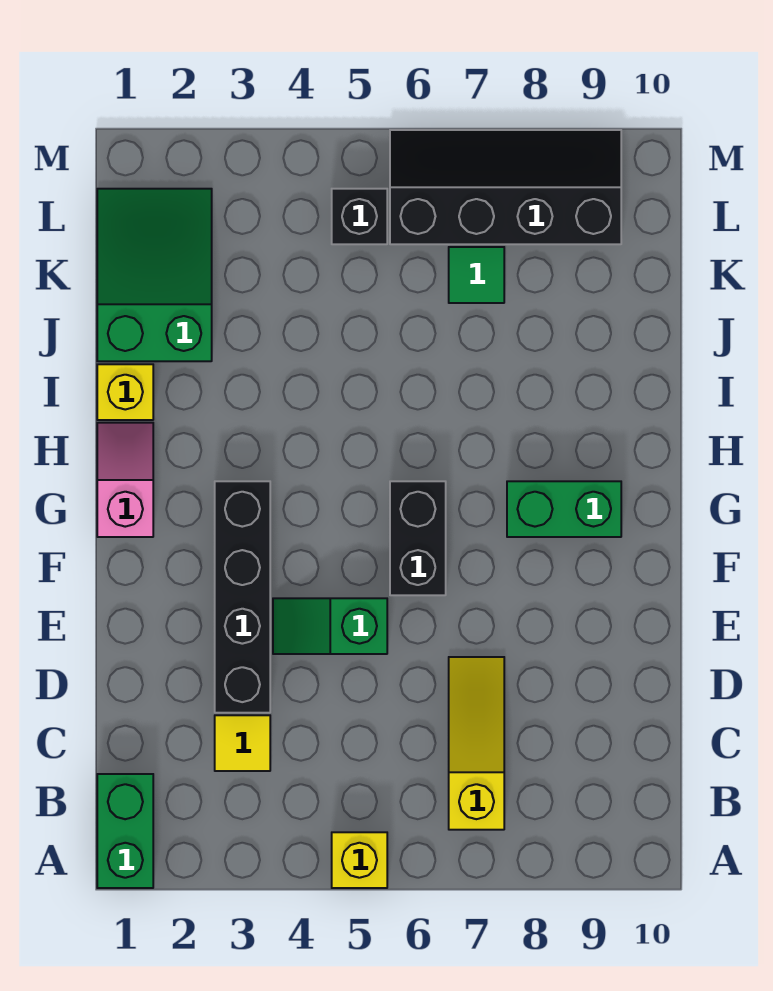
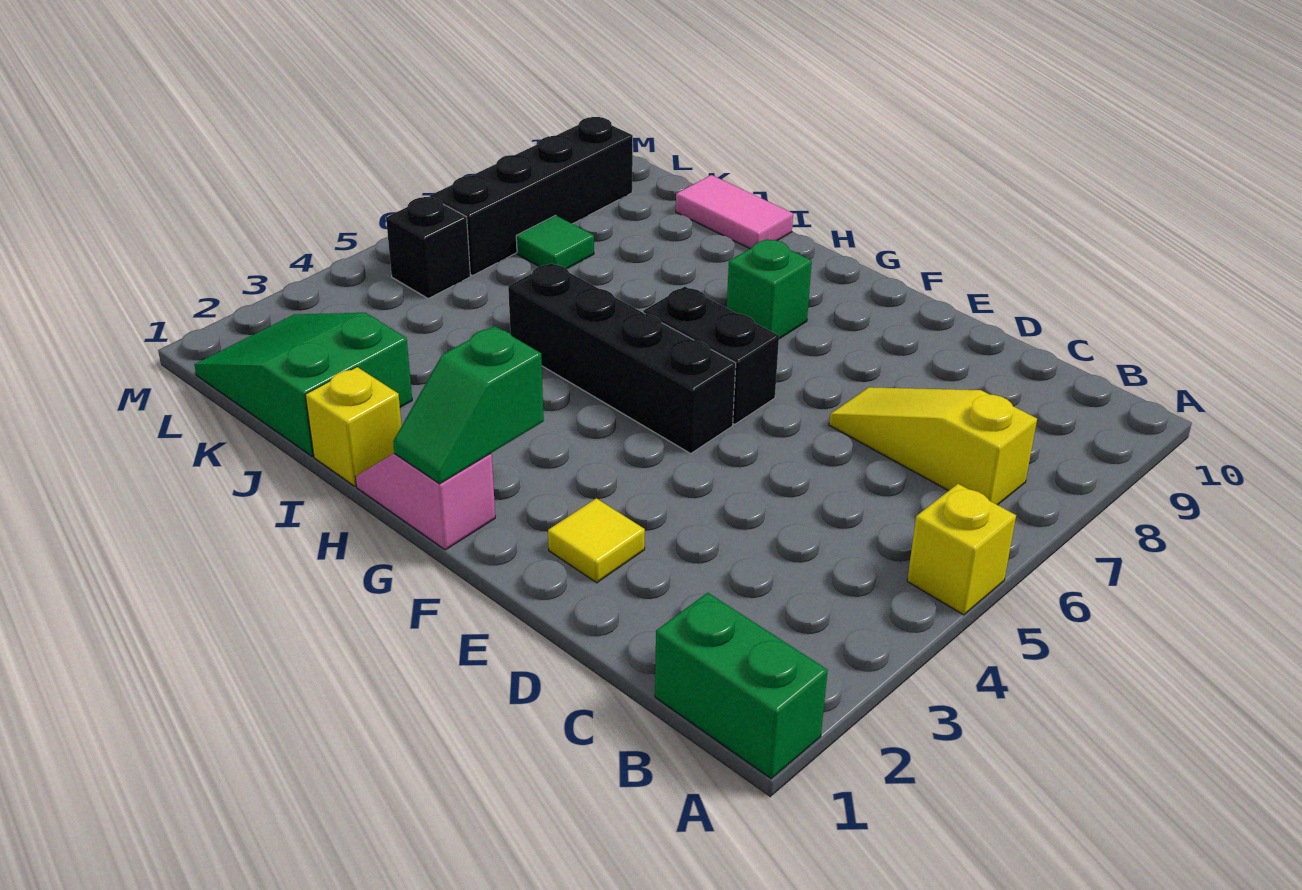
yellow 1x1 tile [215,715,270,771] -> yellow 1x1 tile moved to [548,498,645,583]
black 1x4 brick [215,481,270,713] -> black 1x4 brick moved to [508,263,736,453]
green 1x2 slope [273,598,387,654] -> green 1x2 slope moved to [393,326,544,484]
green 1x2 brick [507,481,621,537] -> green 1x1 brick [727,239,812,339]
none -> pink 1x2 tile [676,175,793,249]

